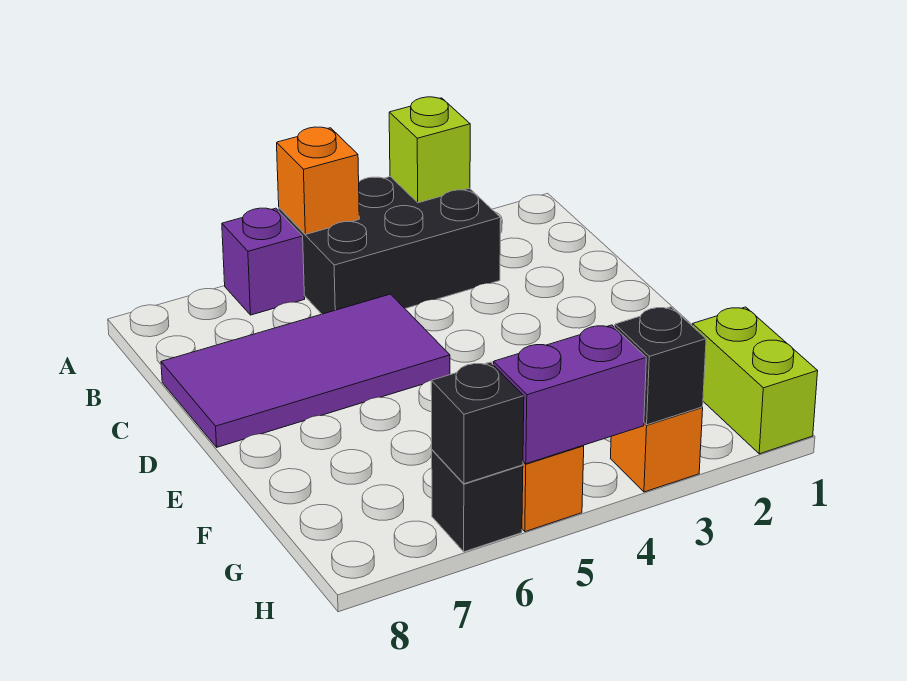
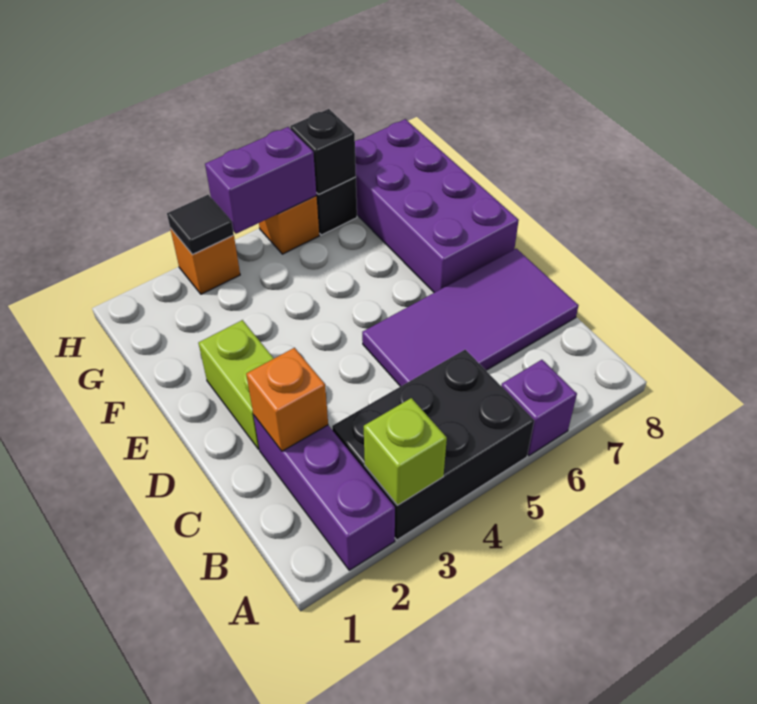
none -> purple 1x3 brick [254,416,395,570]
orange 1x1 brick [277,127,359,234] -> orange 1x1 brick moved to [246,348,328,451]
none -> purple 2x4 brick [355,119,519,293]
lime 1x2 brick [692,307,818,454] -> lime 1x2 brick moved to [198,320,274,449]
black 1x1 brick [615,307,706,425] -> black 1x1 tile [167,195,234,254]

